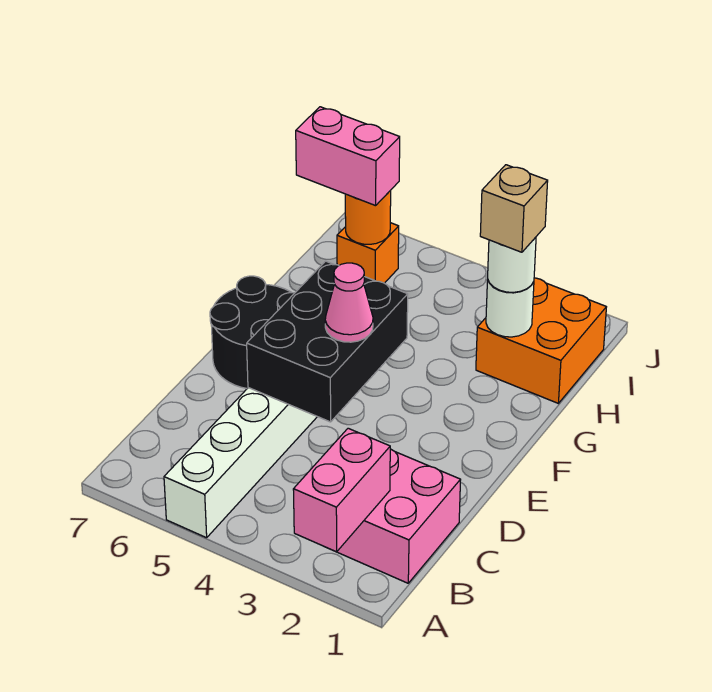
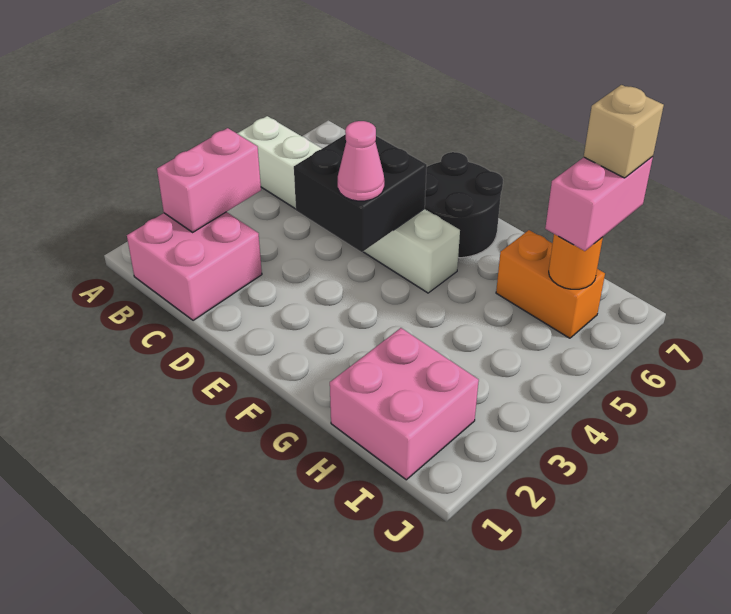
pink 1x2 brick [293,428,390,552] -> pink 1x2 brick turned to [157,128,261,232]
black 2x3 brick [247,261,408,422] -> black 2x2 brick [294,134,427,252]
orange 2x2 brick [476,278,606,403] -> pink 2x2 brick [330,328,479,480]
white 1x1 round brick [486,280,534,337] -> none
white 1x1 round brick [488,237,536,292] -> none
tan 1x1 brick [480,165,548,252] -> tan 1x1 brick moved to [584,85,664,178]
orange 1x1 brick [337,223,399,283] -> orange 1x2 brick [496,230,605,338]

